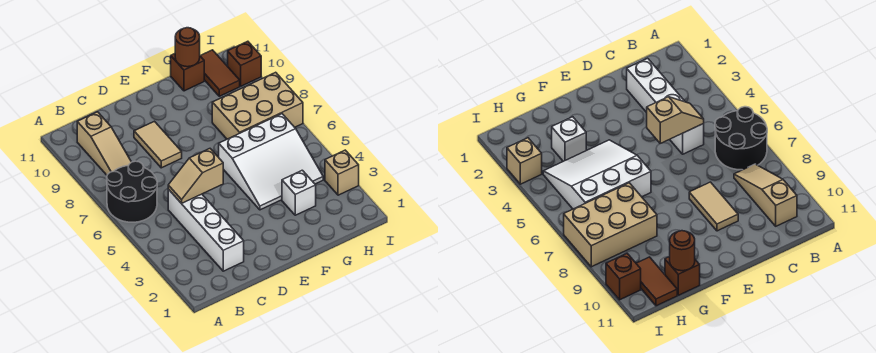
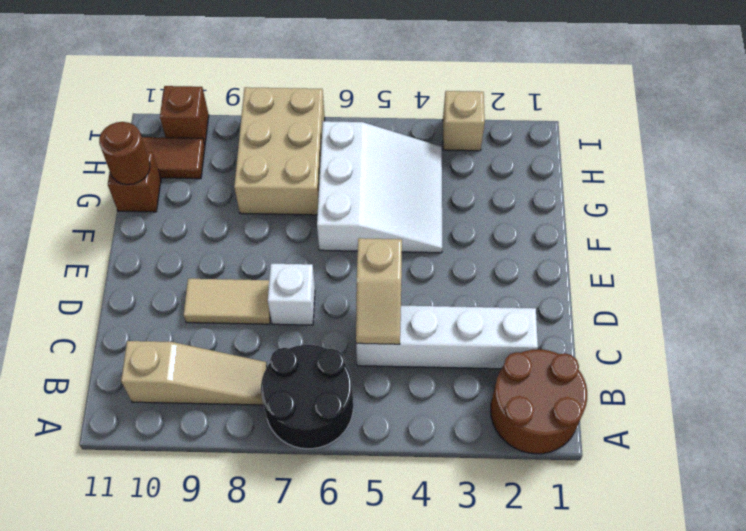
none -> brown 2x2 round brick [490,349,587,454]
white 1x1 brick [282,170,316,215] -> white 1x1 brick moved to [268,264,315,325]

